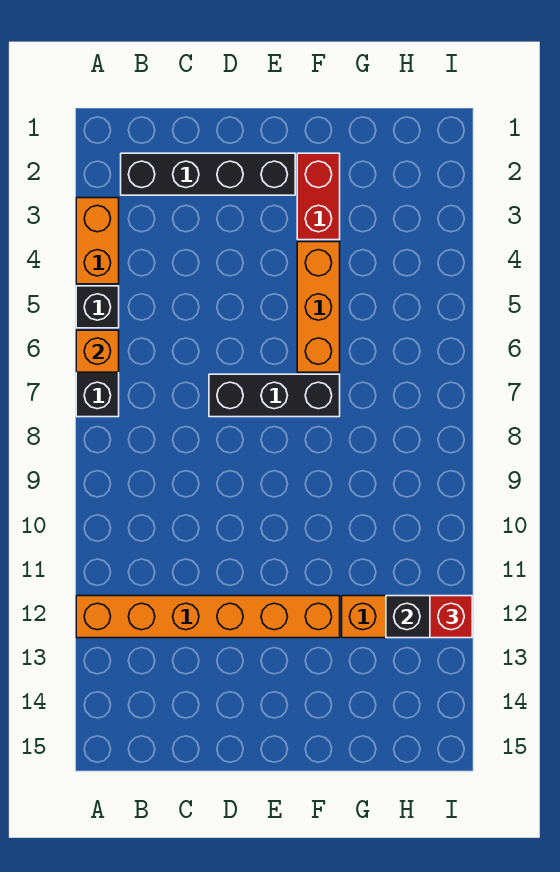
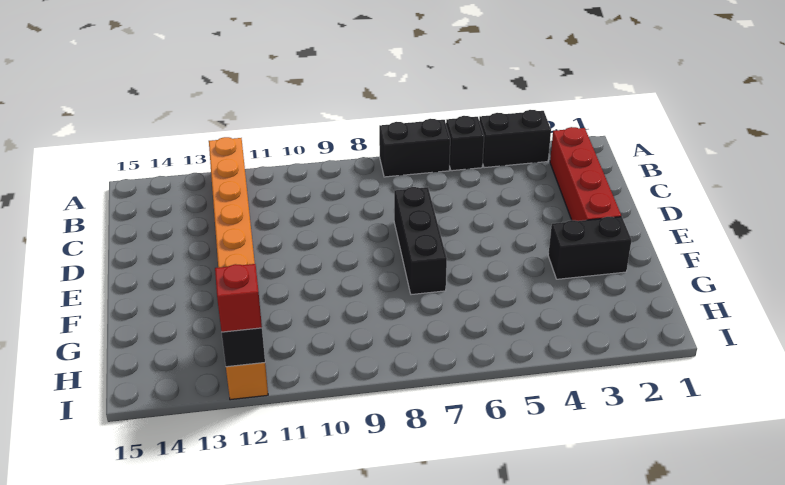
orange 1x2 brick [76,198,119,284] -> black 1x2 brick [479,110,551,168]
orange 1x1 brick [76,330,119,372] -> none
black 1x4 brick [121,153,295,195] -> red 1x4 brick [550,127,621,221]
red 1x2 brick [297,153,340,240] -> black 1x2 brick [548,217,631,279]
orange 1x3 brick [297,242,340,372] -> none

